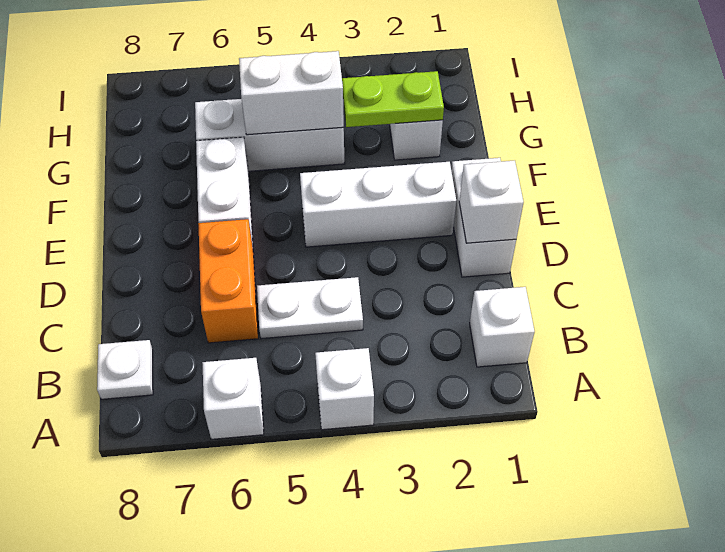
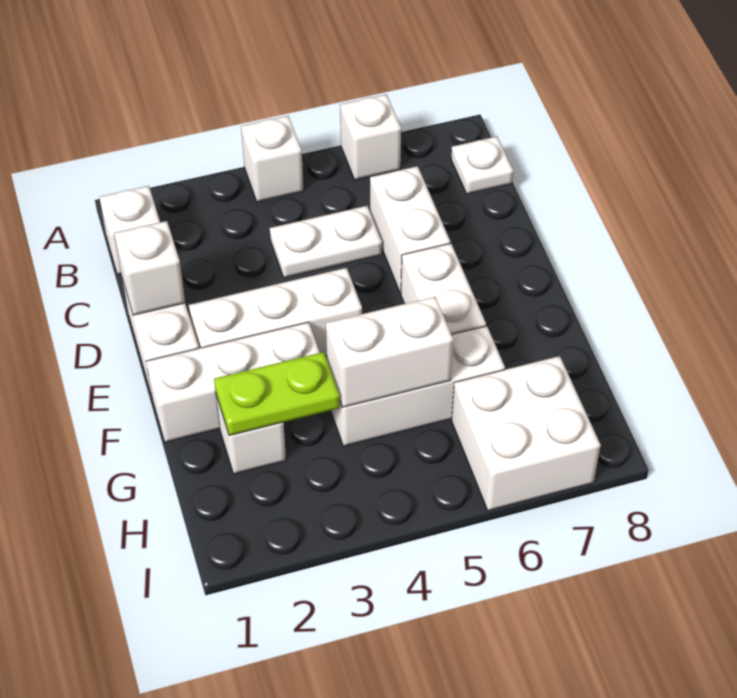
orange 1x2 brick [198,219,258,343] -> white 1x2 brick [370,166,450,293]
none -> white 1x3 brick [146,322,320,442]
none -> white 2x2 brick [452,356,601,511]

